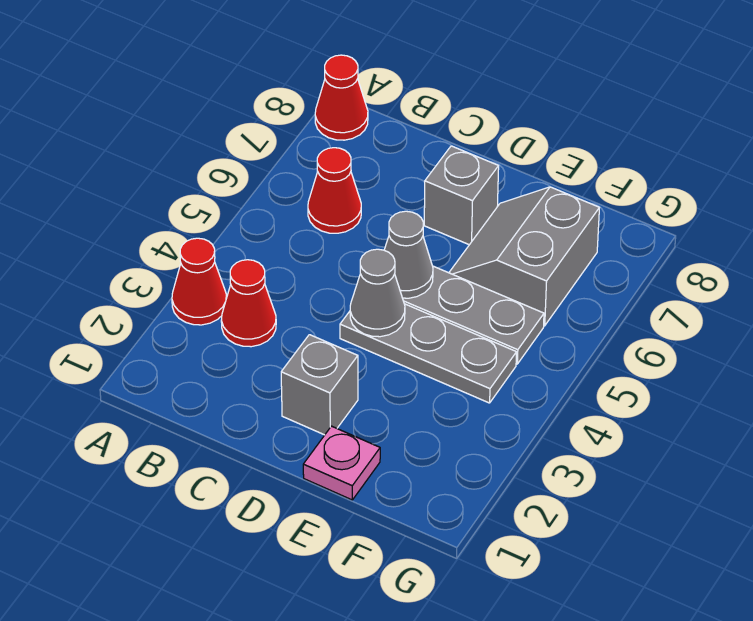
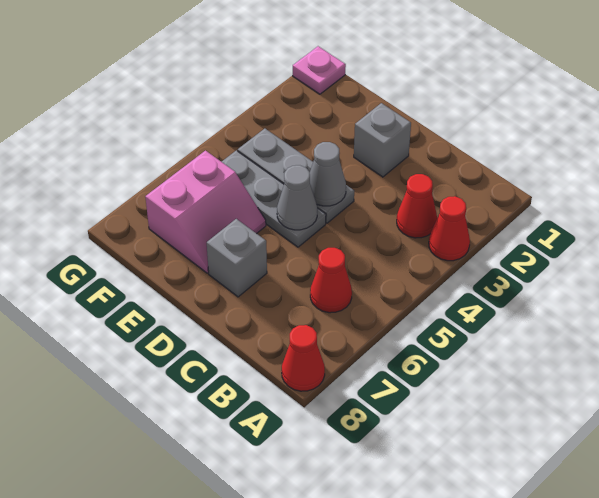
pink 1x1 plate [303,426,380,500] -> pink 1x1 plate moved to [293,46,346,94]
grey 2x2 slope [449,187,599,326] -> pink 2x2 slope [145,151,266,273]

